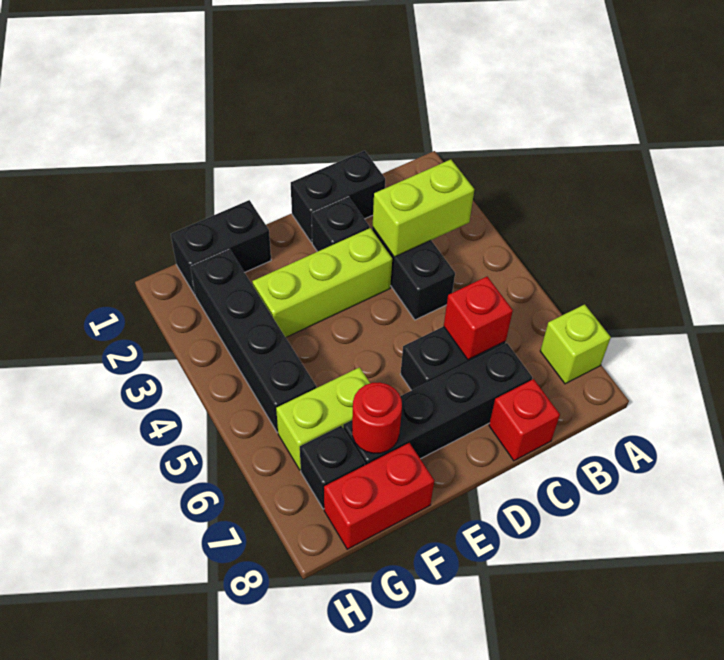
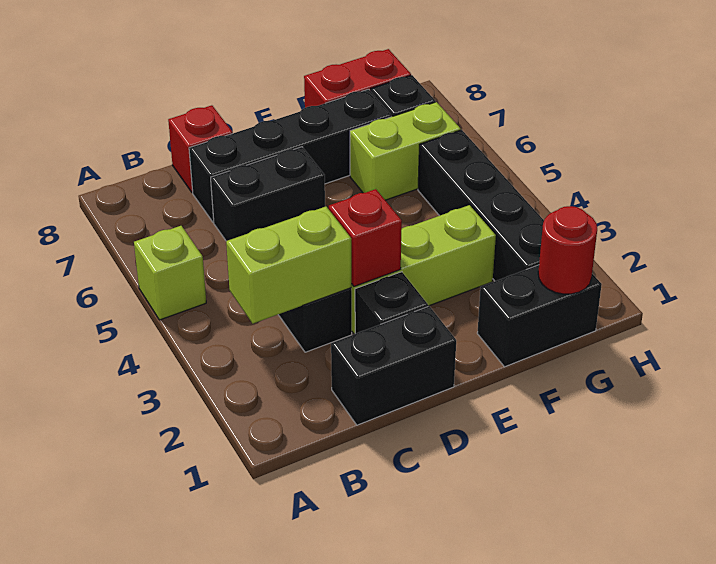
lime 1x1 brick [540,304,611,384] -> lime 1x1 brick moved to [134,226,206,320]
red 1x1 brick [444,277,513,360] -> red 1x1 brick moved to [329,189,402,286]
red 1x1 round brick [352,382,402,453] -> red 1x1 round brick moved to [538,206,597,294]

